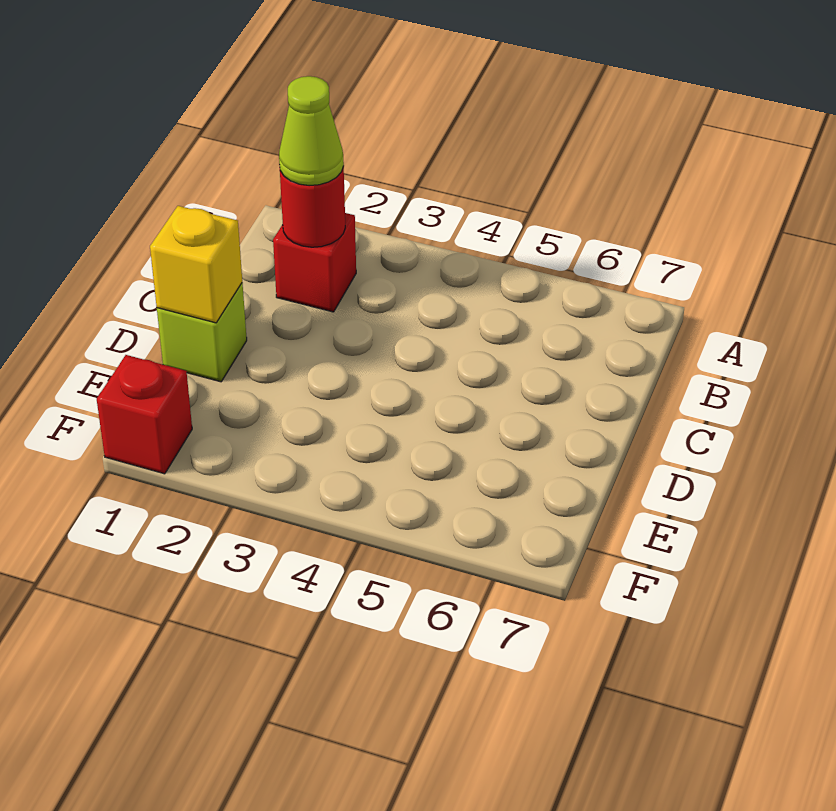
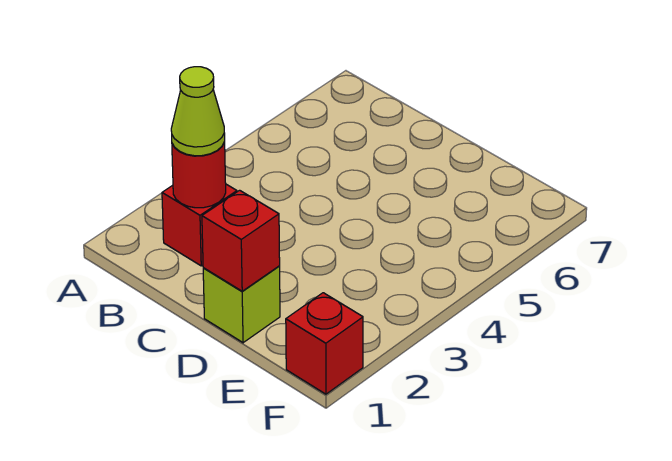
yellow 1x1 brick [150,206,242,323] -> red 1x1 brick [202,190,280,291]

